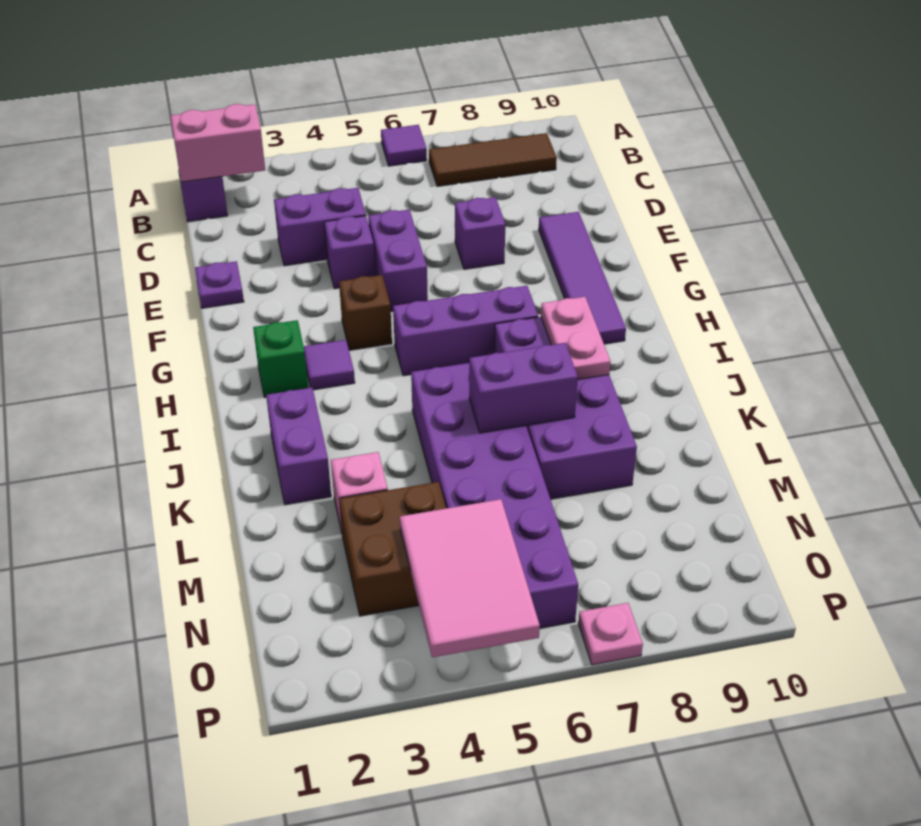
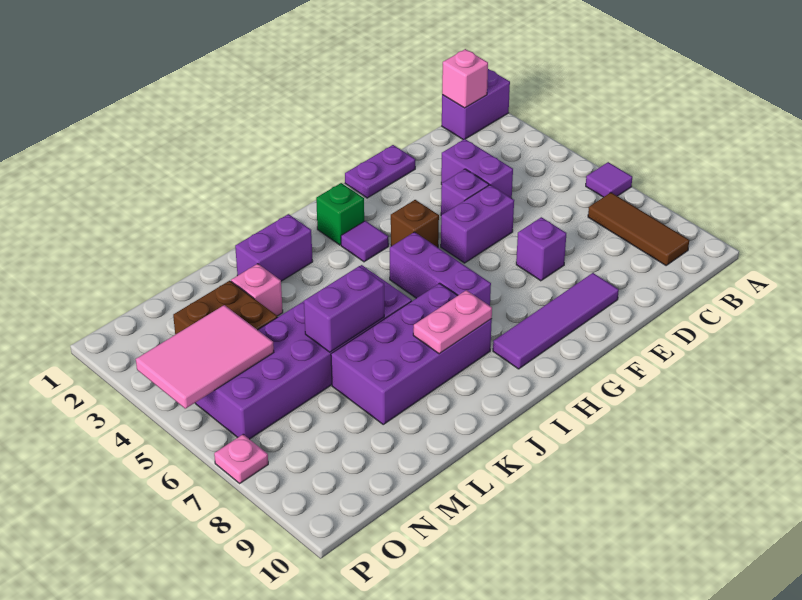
pink 1x2 brick [170,104,265,182] -> pink 1x1 brick [442,49,488,108]
purple 1x1 plate [195,261,244,308] -> purple 1x2 plate [345,145,415,198]
purple 1x2 brick [469,343,578,433] -> purple 1x2 brick turned to [304,266,384,352]

